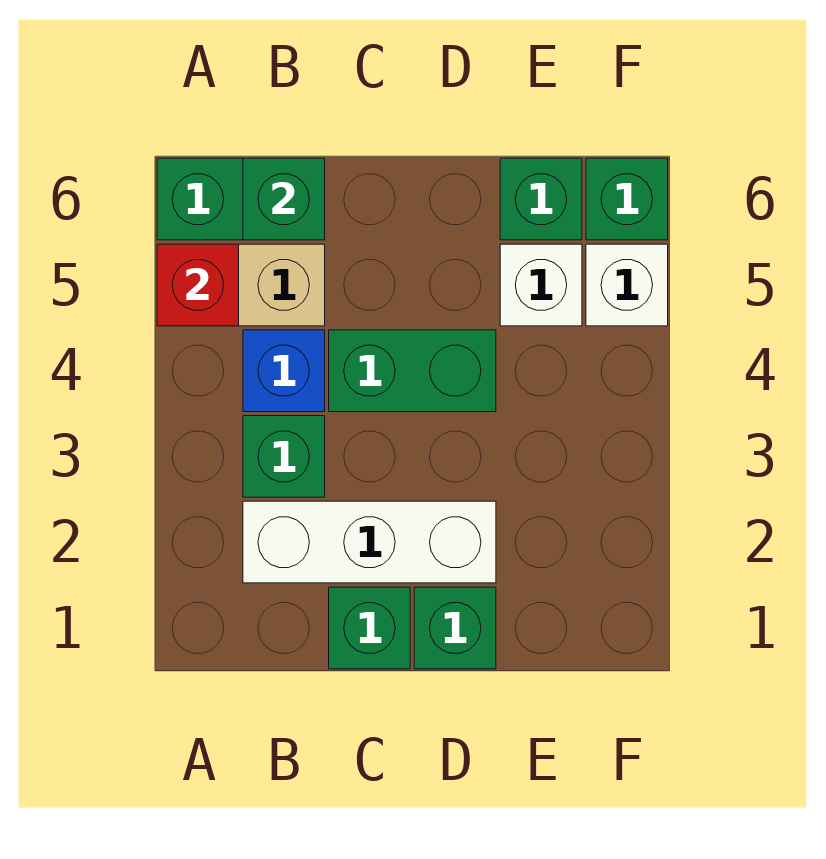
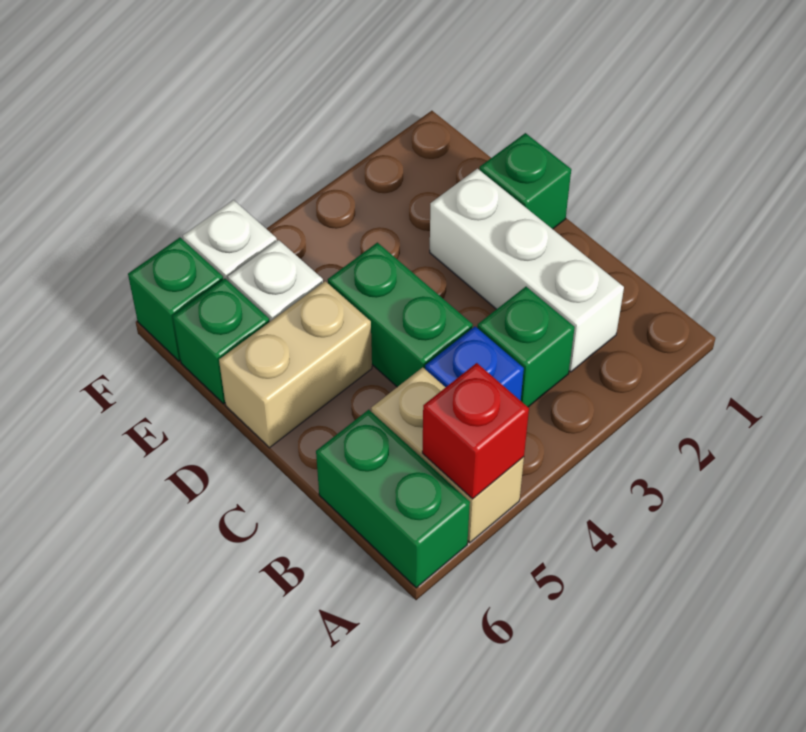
green 1x1 brick [243,158,325,240] -> none
green 1x1 brick [329,587,410,669] -> none
none -> tan 1x2 brick [219,281,372,448]

